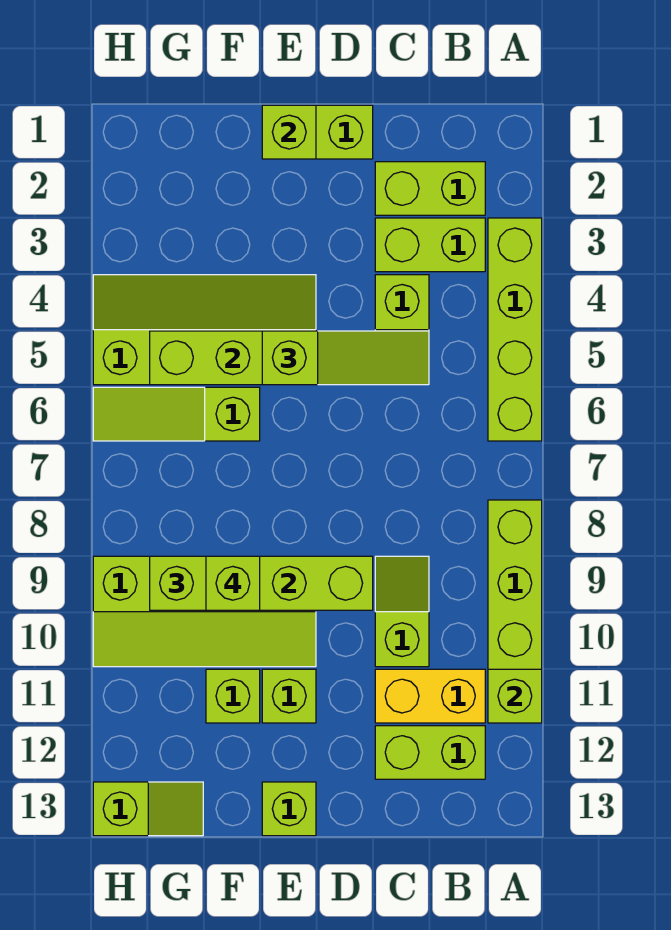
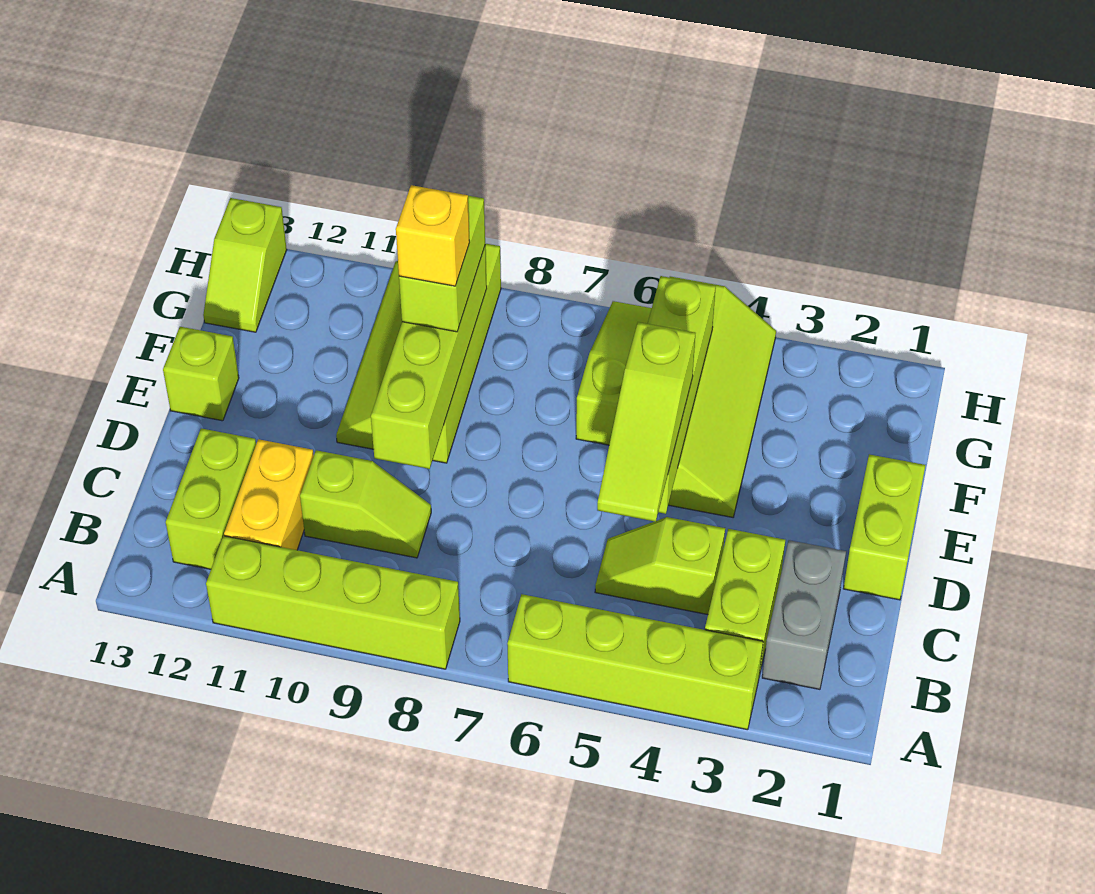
lime 1x1 brick [488,669,542,723] -> none
lime 1x2 brick [375,162,485,215] -> grey 1x2 brick [762,540,846,689]
lime 1x1 brick [262,105,316,159] -> none
lime 1x1 brick [262,669,316,723] -> none
lime 1x1 brick [206,556,260,610] -> yellow 1x1 brick [396,185,470,286]
lime 1x1 brick [206,669,260,723] -> none

